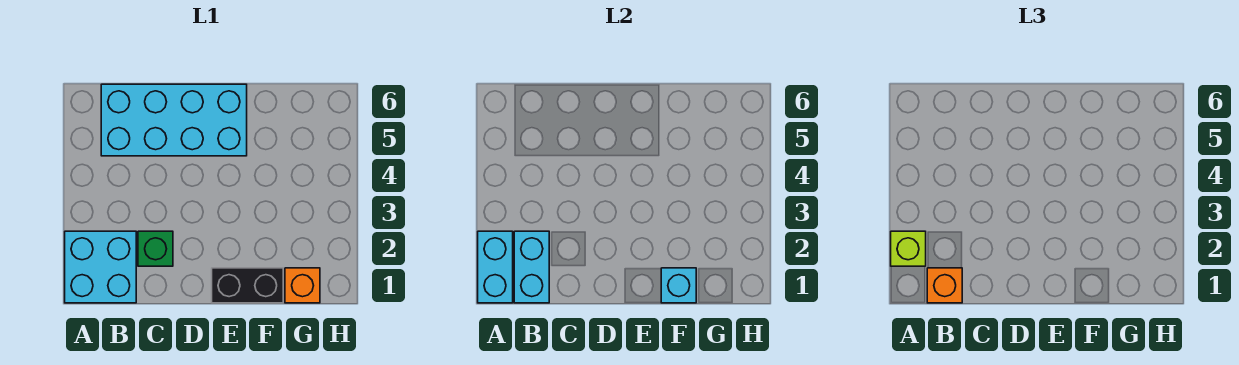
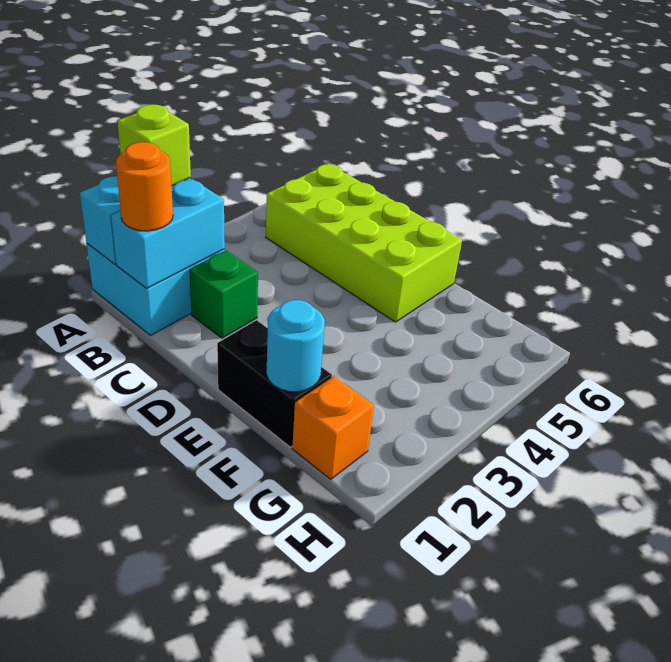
orange 1x1 brick [927,268,962,303] -> orange 1x1 round brick [116,142,173,231]
cyan 2x4 brick [101,84,247,156] -> lime 2x4 brick [266,164,462,322]
cyan 1x1 brick [661,268,696,303] -> cyan 1x1 round brick [267,300,325,392]

